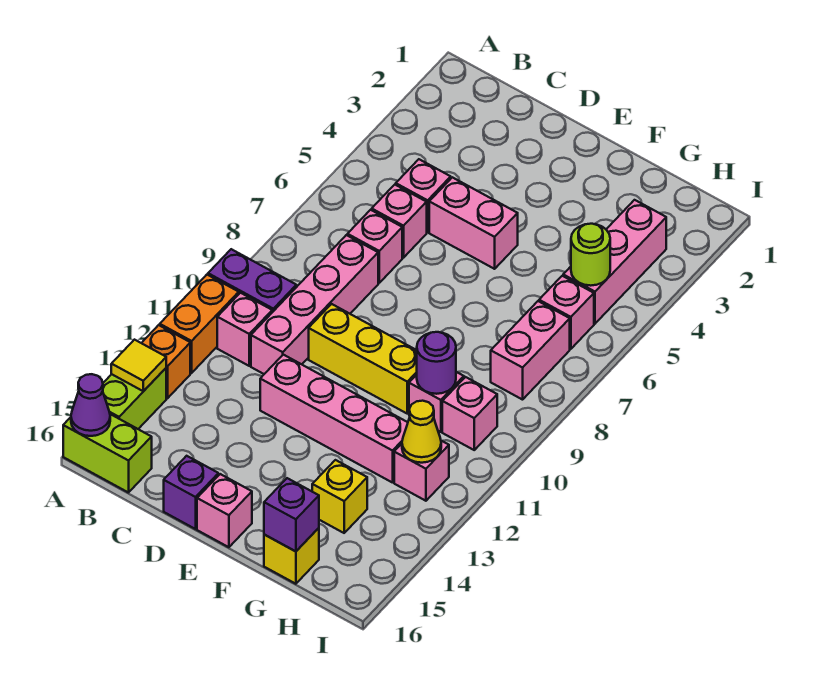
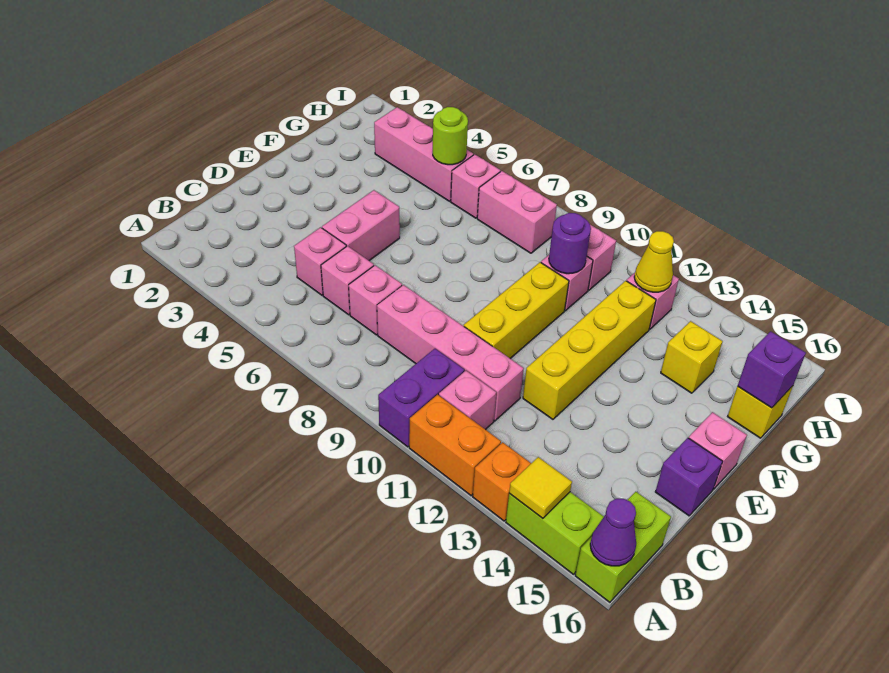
pink 1x4 brick [260,355,408,483] -> yellow 1x4 brick [523,281,656,419]

